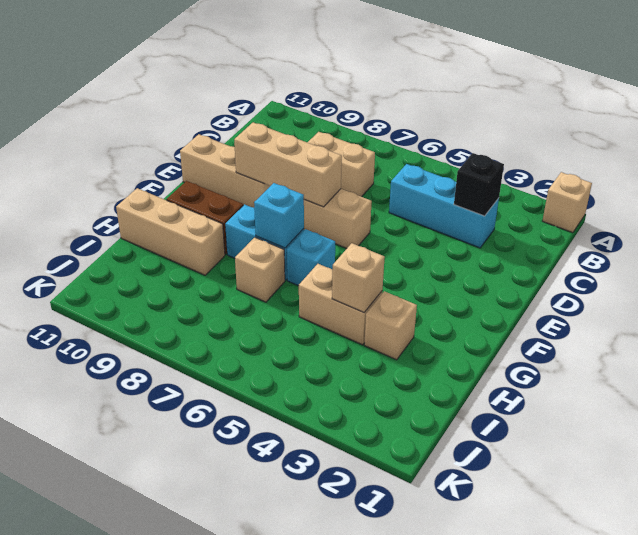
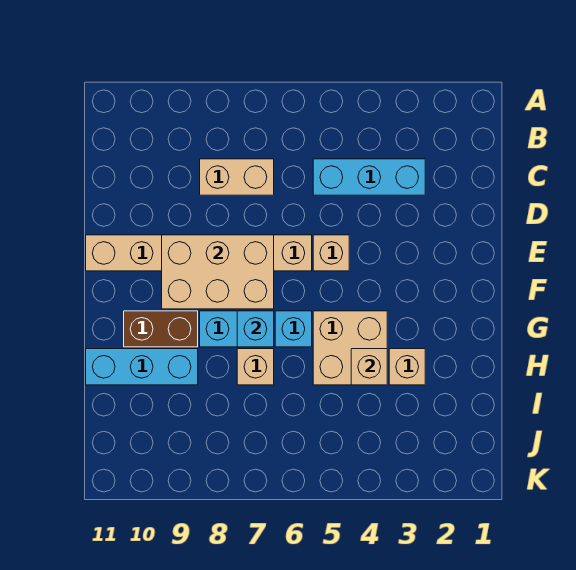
tan 1x1 brick [542,172,592,233] -> tan 1x1 brick moved to [313,235,349,271]
black 1x1 brick [454,153,504,216] -> none
tan 1x3 brick [234,122,342,207] -> tan 2x3 brick [162,235,274,309]
tan 1x2 brick [299,264,382,345] -> tan 2x2 brick [313,311,387,385]
tan 1x3 brick [116,188,225,275] -> cyan 1x3 brick [86,349,198,385]

